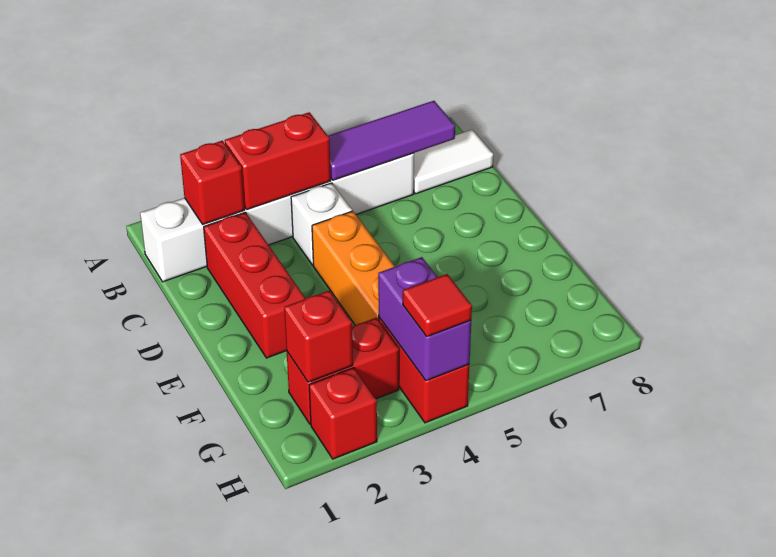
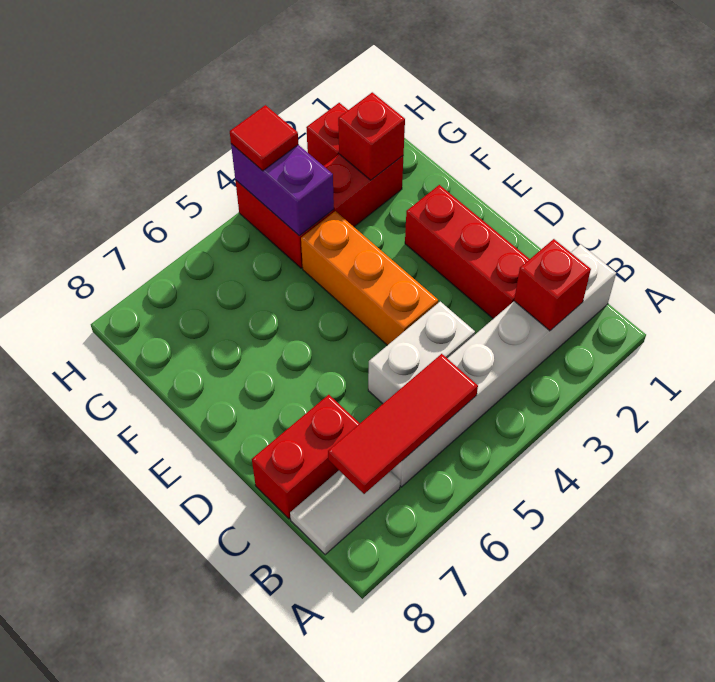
red 1x2 brick [225,112,331,209] -> red 1x2 brick moved to [252,395,360,519]
purple 1x3 tile [328,101,455,180] -> red 1x3 tile [328,354,478,494]
white 1x1 brick [291,183,352,265] -> white 1x2 brick [368,302,475,404]

